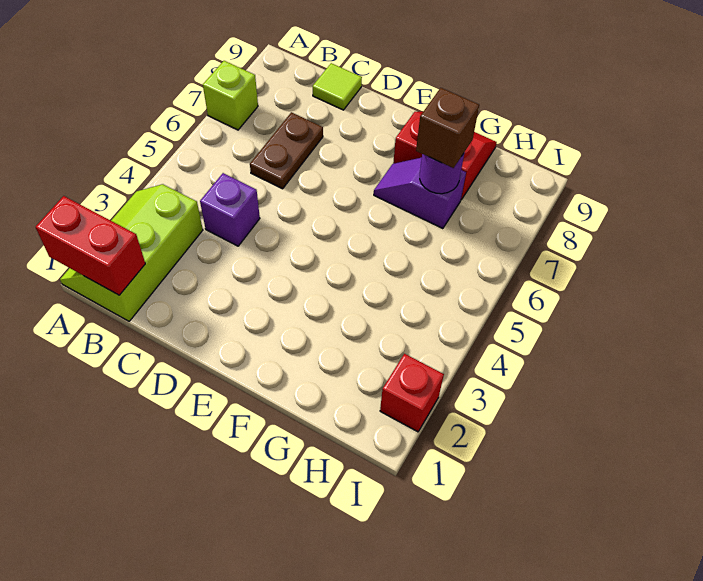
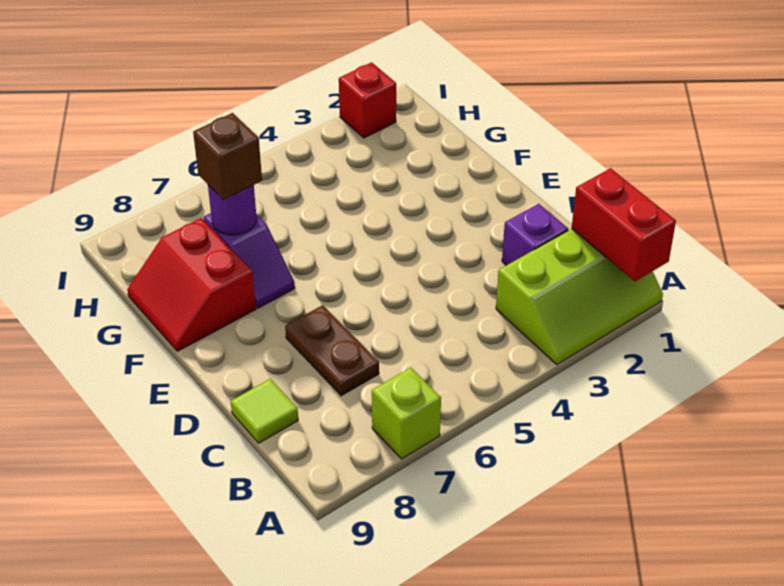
purple 1x1 brick [200,173,260,246] -> purple 1x1 brick moved to [502,204,568,265]
brown 1x2 plate [250,112,323,189] -> brown 1x2 plate turned to [285,305,379,396]

